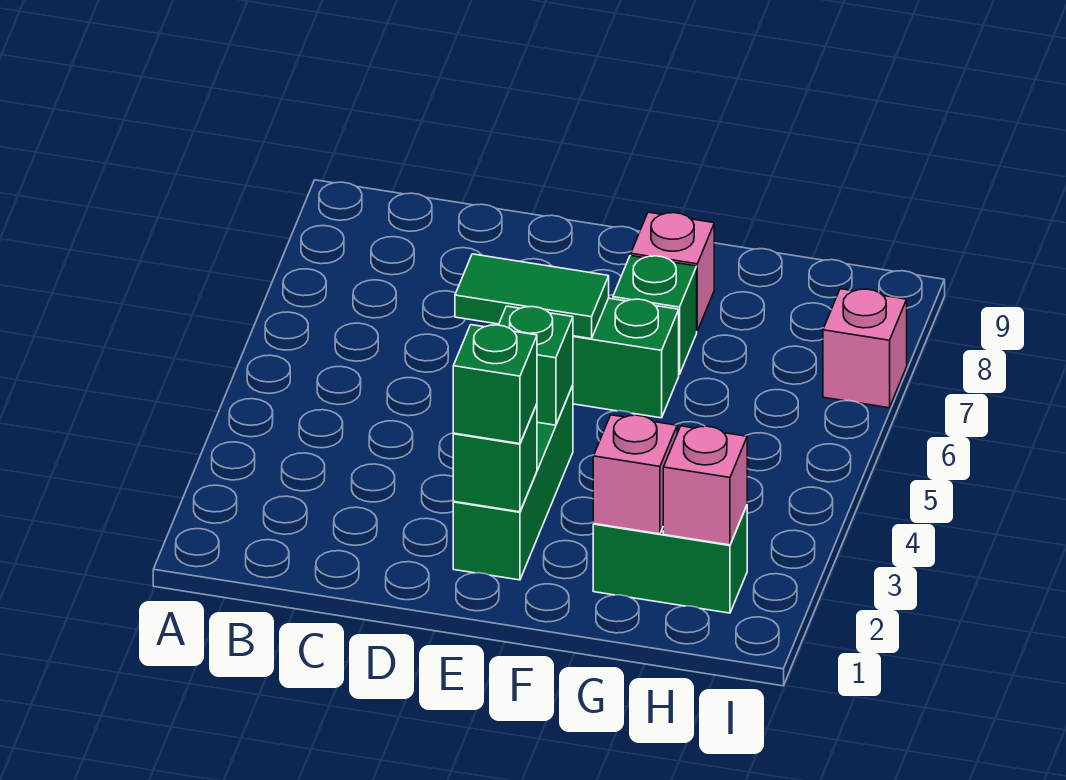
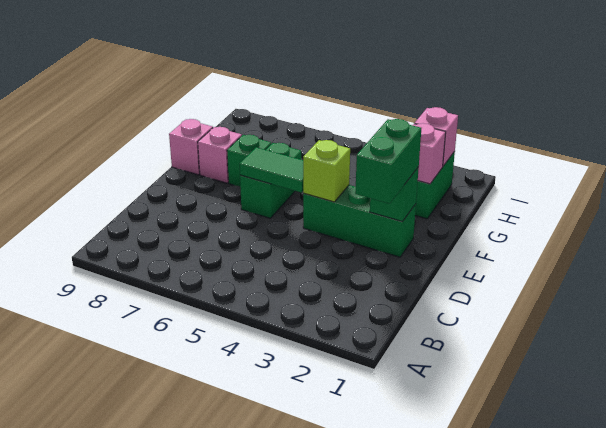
green 1x2 tile [455,254,609,339] -> green 1x2 tile turned to [240,147,303,193]
green 1x1 brick [453,325,537,444] -> green 1x2 brick [355,119,421,204]
green 1x1 brick [499,306,573,425] -> lime 1x1 brick [303,140,350,202]
pink 1x1 brick [823,289,907,408] -> pink 1x1 brick moved to [169,119,213,175]

